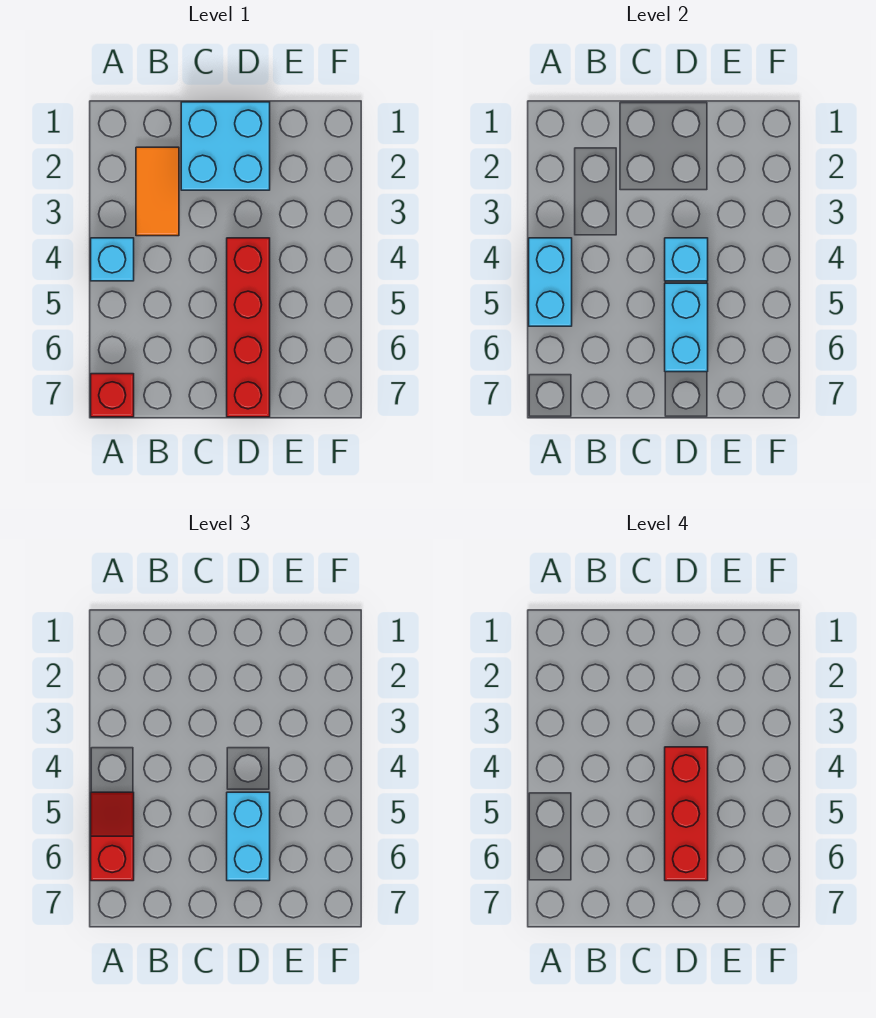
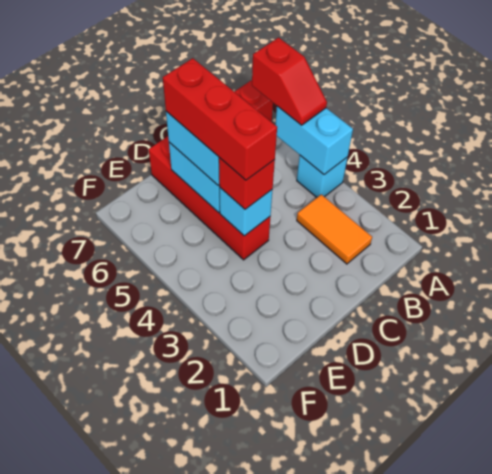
cyan 2x2 brick [181,102,270,190] -> none
none -> red 1x1 brick [219,158,275,209]

